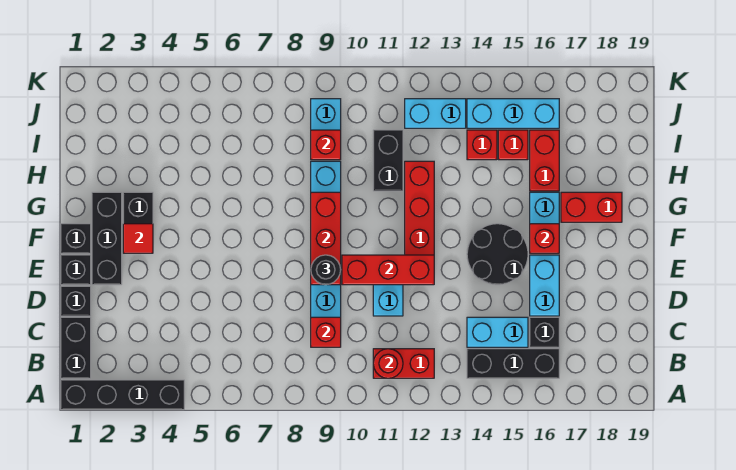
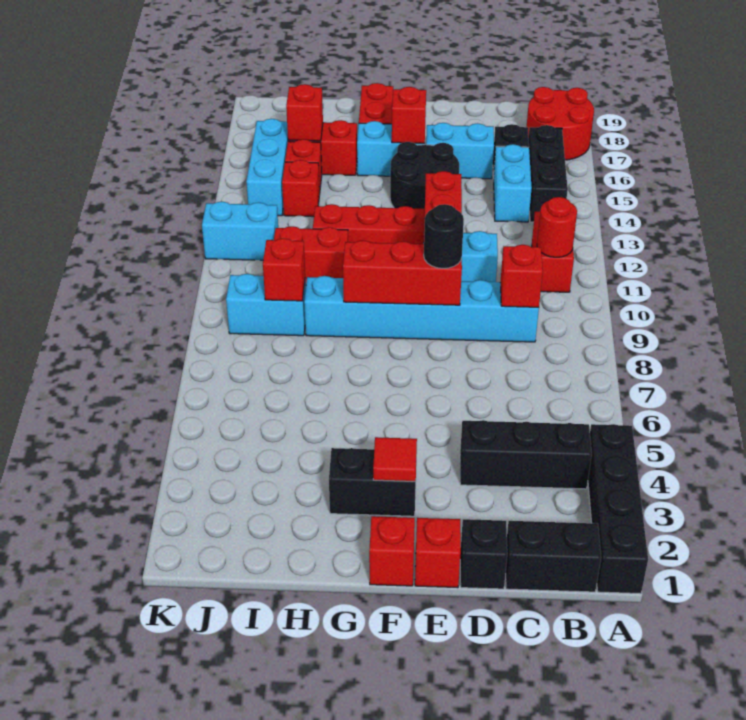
none -> red 2x2 round brick [527,87,594,160]
black 1x1 brick [61,255,91,285] -> red 1x1 brick [415,518,461,588]
black 1x3 brick [92,192,122,285] -> black 1x3 brick moved to [460,420,592,489]
black 1x1 brick [61,224,91,253] -> red 1x1 brick [369,516,415,586]
black 1x2 brick [373,130,403,191] -> red 1x2 brick [274,226,348,283]
none -> red 1x1 brick [286,84,323,141]
cyan 1x2 brick [405,99,466,128] -> cyan 1x2 brick turned to [202,202,278,260]

